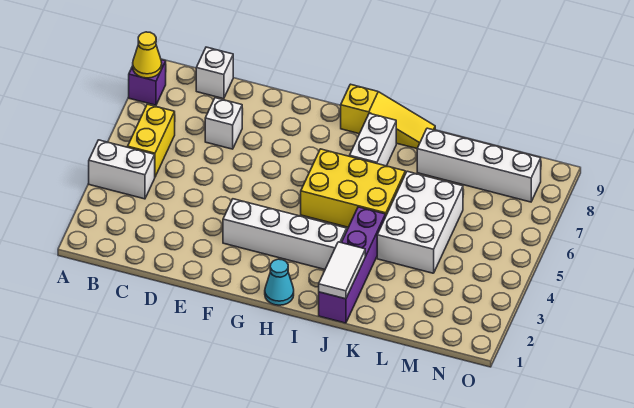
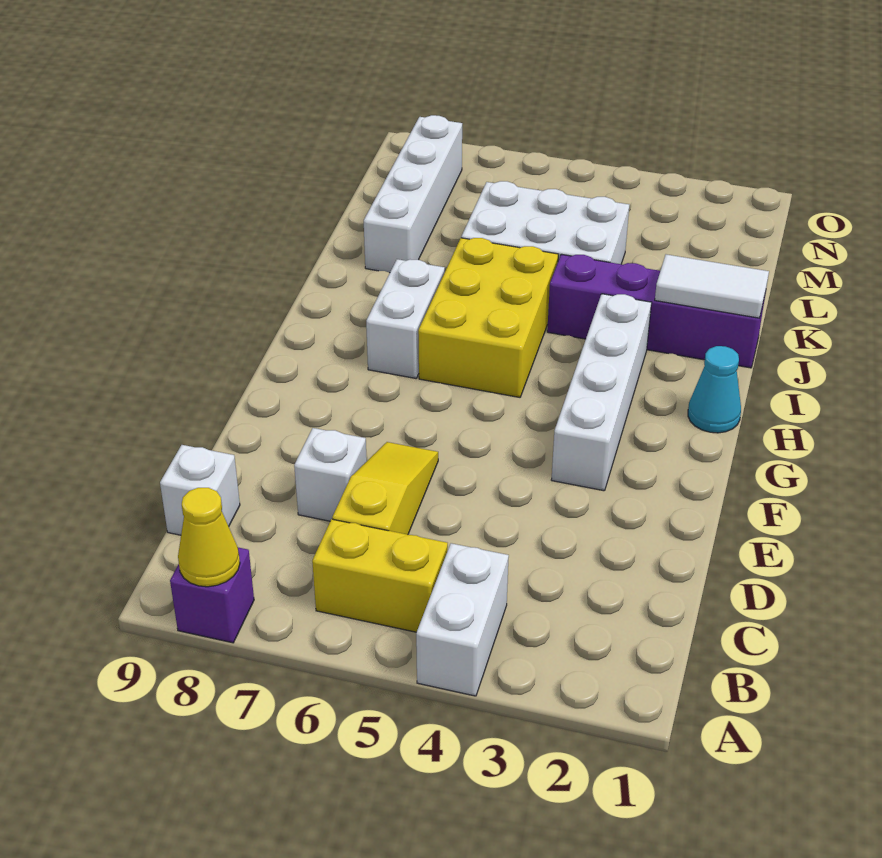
yellow 1x3 slope [341,84,435,149] -> yellow 1x3 slope moved to [332,442,438,535]
white 1x2 brick [350,113,396,166] -> white 1x2 brick turned to [366,259,445,378]

